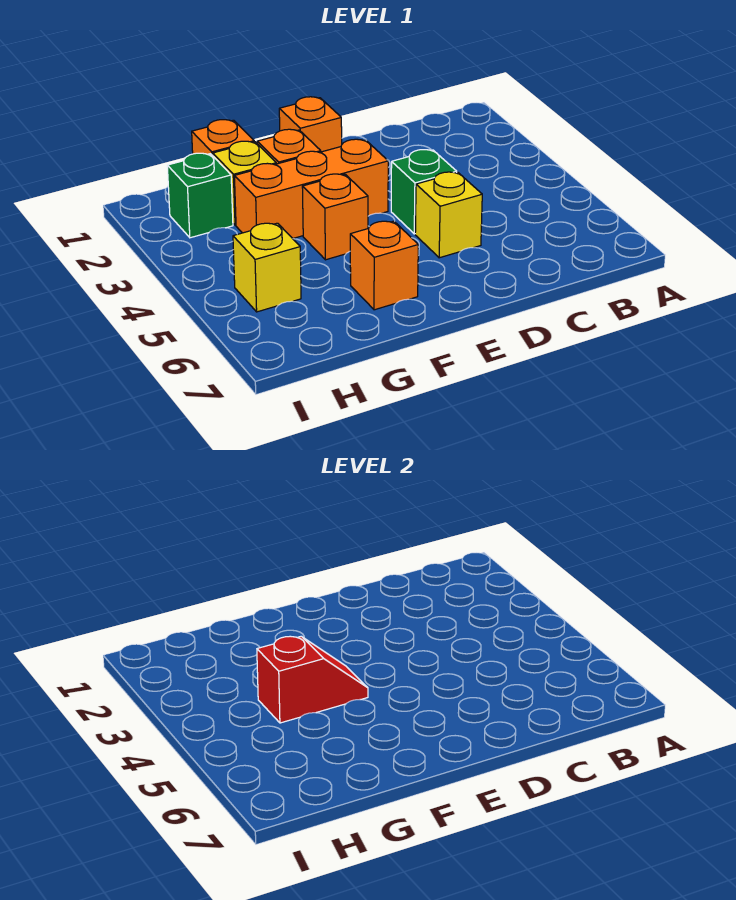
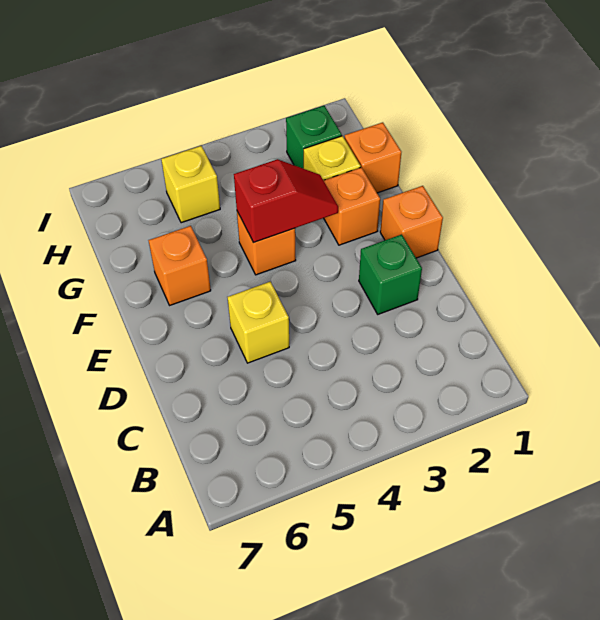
green 1x1 brick [391,150,457,234] -> green 1x1 brick moved to [359,234,422,314]
orange 1x3 brick [234,139,388,239] -> none
red 1x2 slope [257,636,368,723] -> red 1x2 slope turned to [234,159,338,243]

